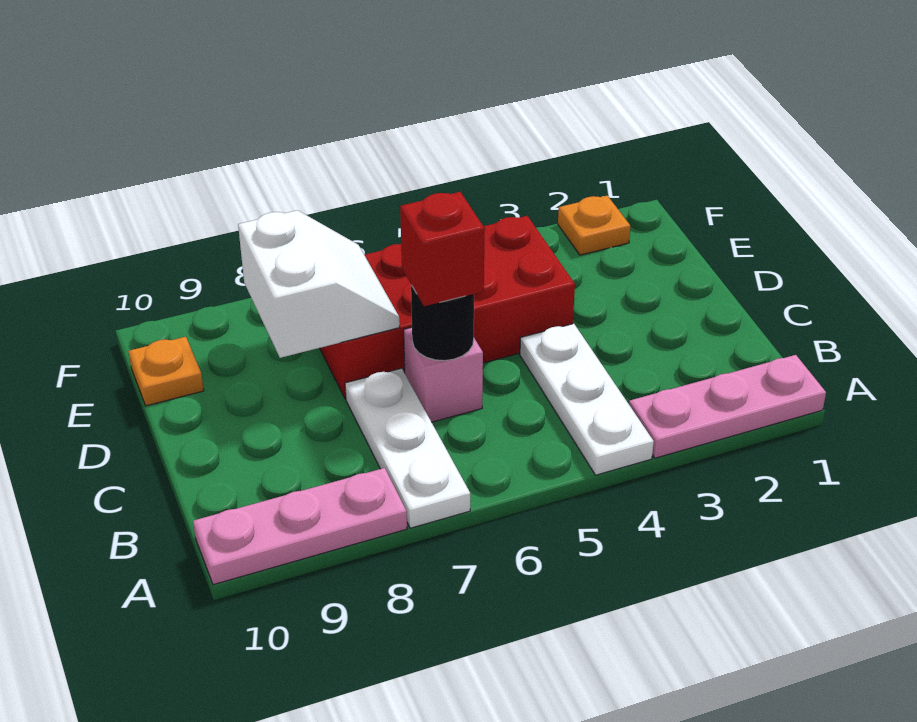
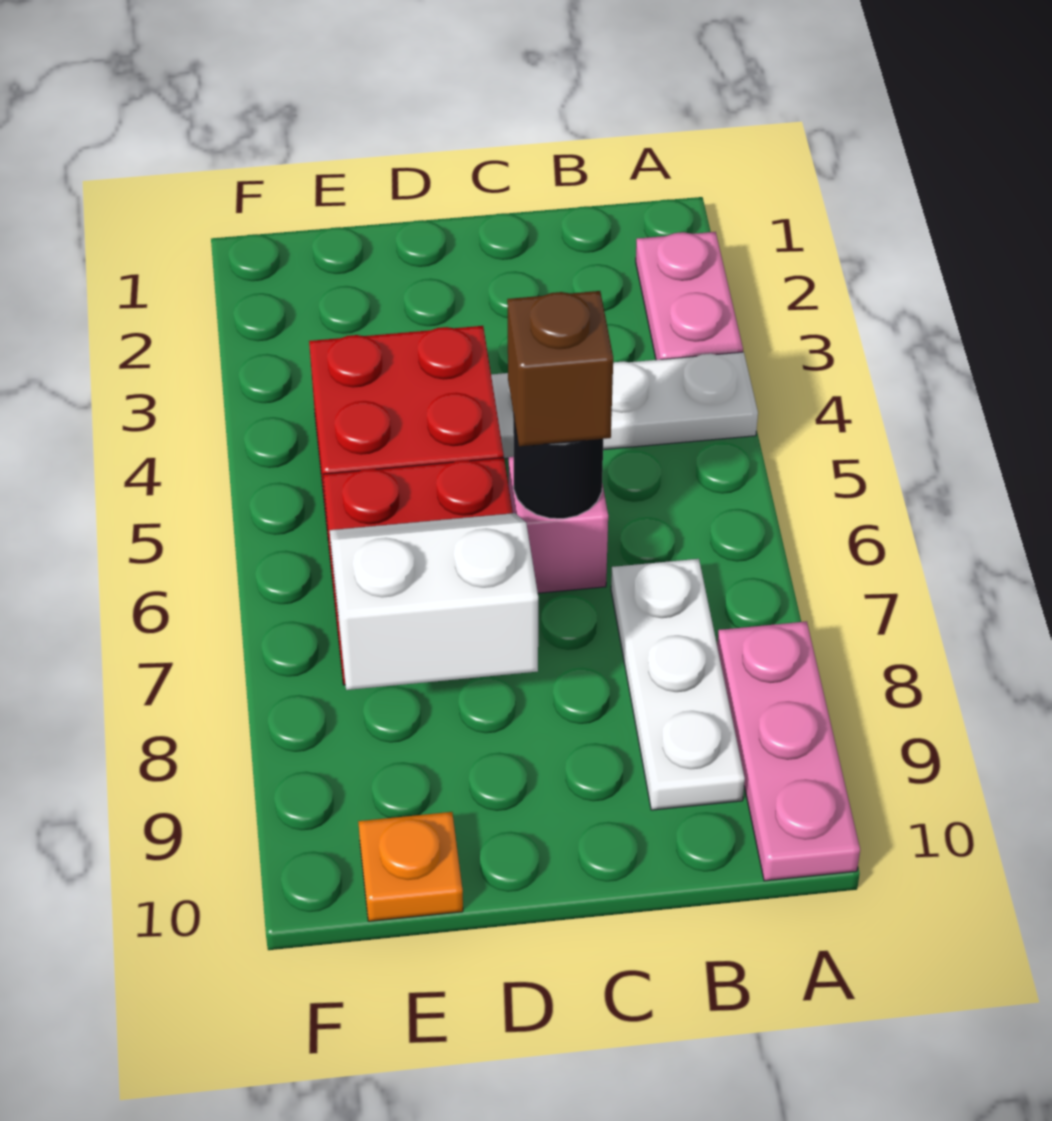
pink 1x3 plate [629,355,826,458] -> pink 1x2 plate [636,232,743,360]
white 1x3 plate [345,368,470,528] -> white 1x3 plate turned to [611,559,745,810]
red 1x1 brick [400,192,485,306] -> brown 1x1 brick [507,291,613,446]
orange 1x1 plate [558,196,630,255] -> none

